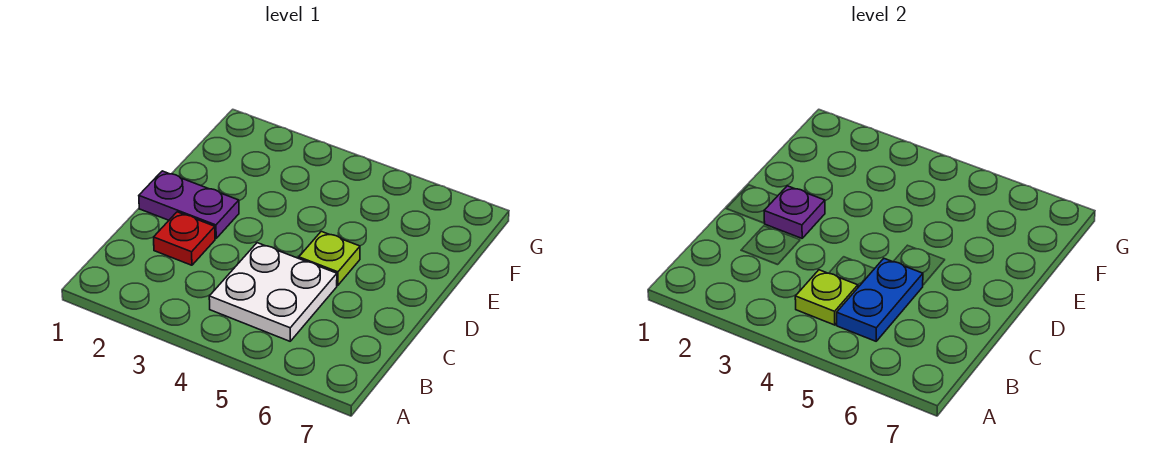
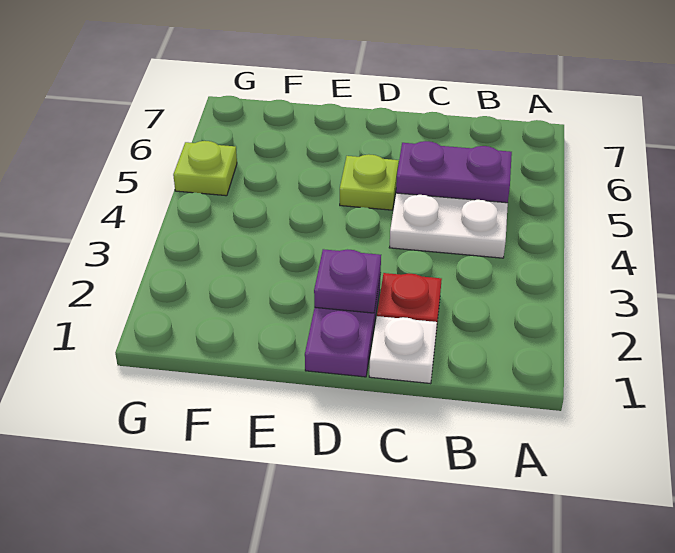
lime 1x1 plate [795,270,858,325] -> lime 1x1 plate moved to [173,141,237,196]
blue 1x2 plate [837,259,923,341] -> purple 1x2 plate [396,141,512,203]
none -> white 1x1 plate [369,316,437,384]

